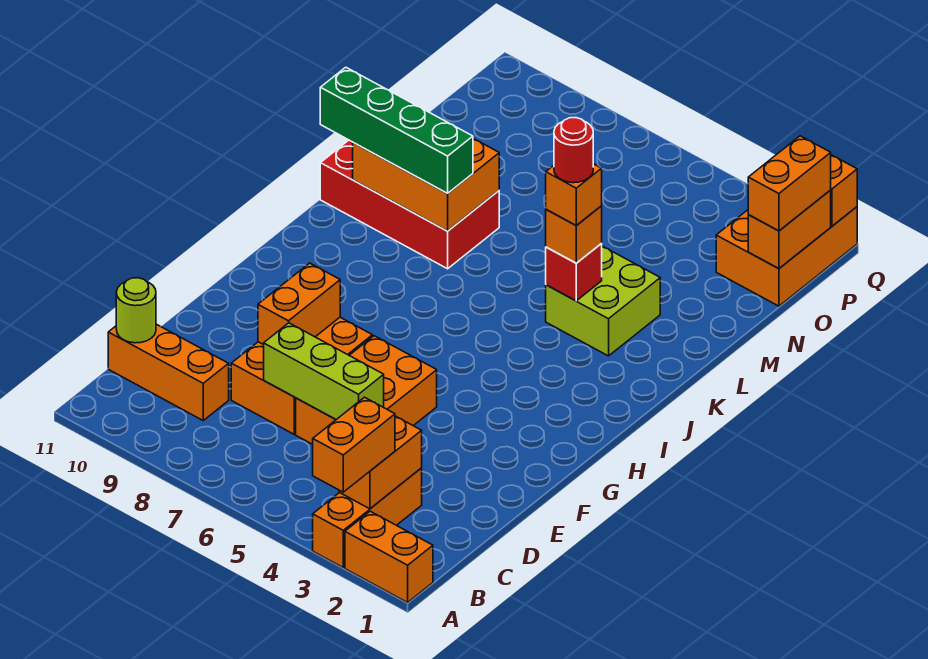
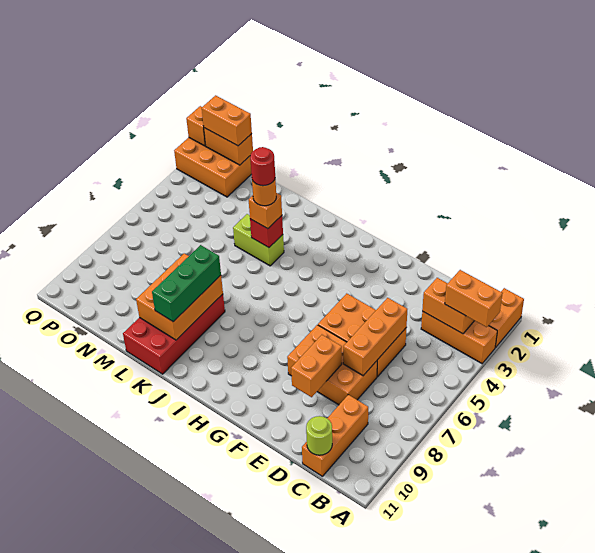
lime 1x3 brick [264,323,384,420] -> orange 1x3 brick [343,298,407,376]
orange 1x2 brick [258,263,340,345] -> orange 1x2 brick turned to [291,335,342,397]
lime 2x2 brick [546,246,660,356] -> lime 1x2 brick [233,214,284,266]
orange 1x1 brick [546,164,602,226] -> orange 1x1 round brick [252,179,276,206]
green 1x4 brick [320,67,473,193] -> green 1x3 brick [152,245,221,322]

